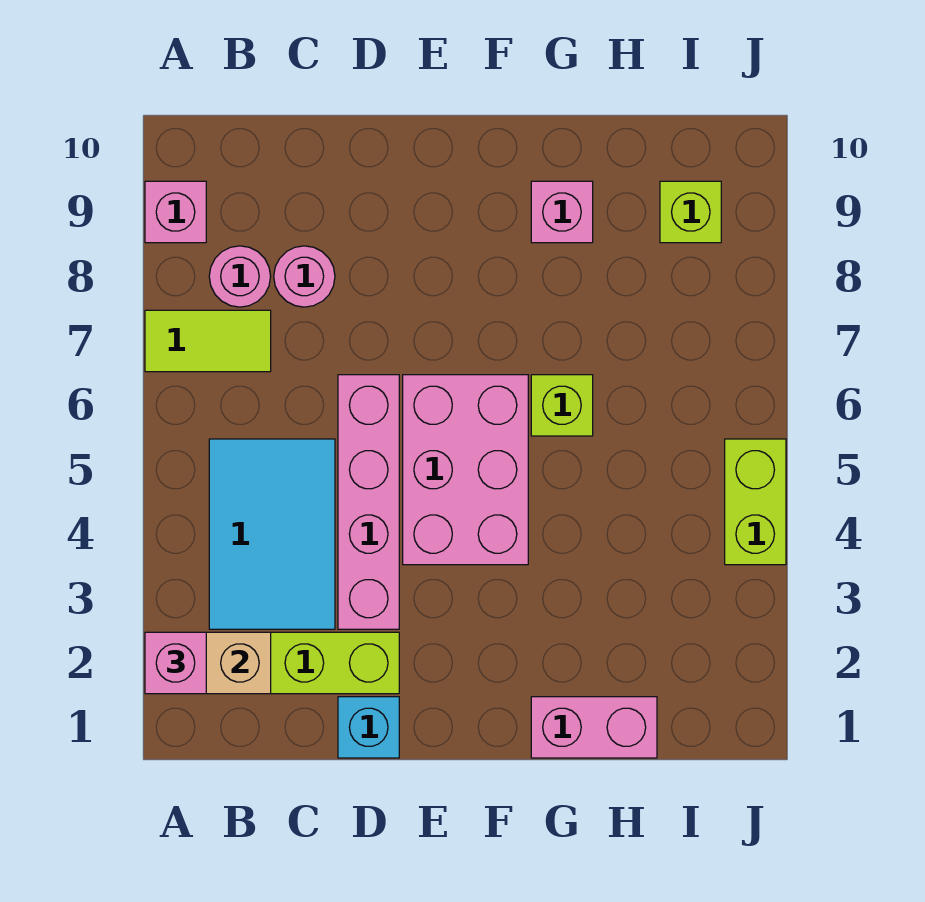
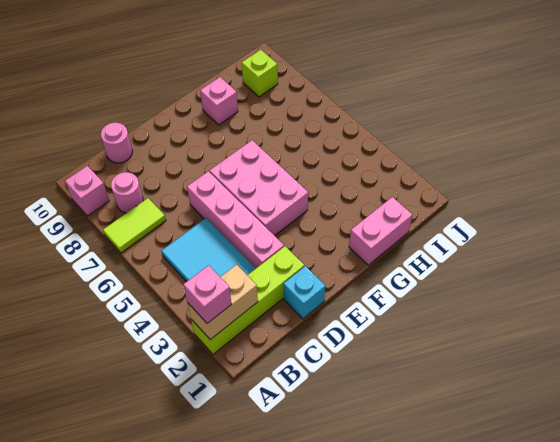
pink 1x1 round brick [274,246,335,307] -> pink 1x1 round brick moved to [101,123,132,163]
lime 1x1 brick [531,375,593,436] -> none
lime 1x2 brick [725,439,786,565] -> none

